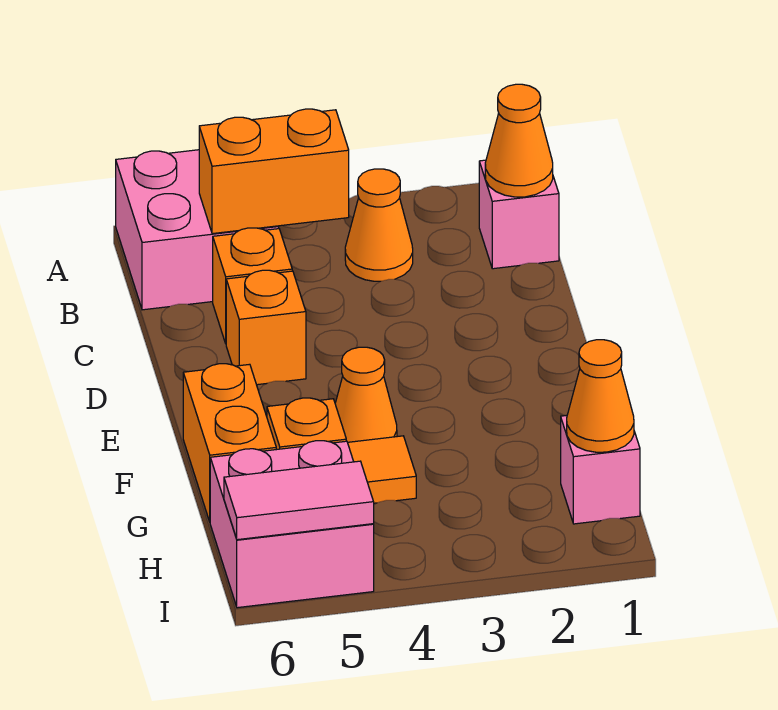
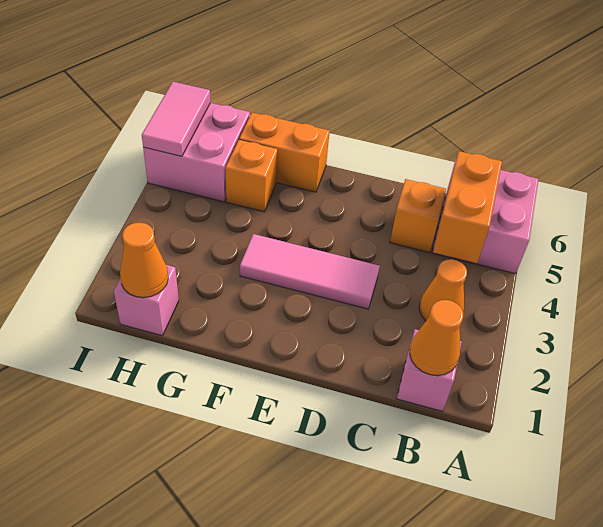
none -> pink 1x3 tile [240,234,380,309]
orange 1x1 brick [226,270,306,385] -> none
orange 1x1 cone [335,347,397,442] -> none
orange 1x1 tile [348,436,416,503] -> none

